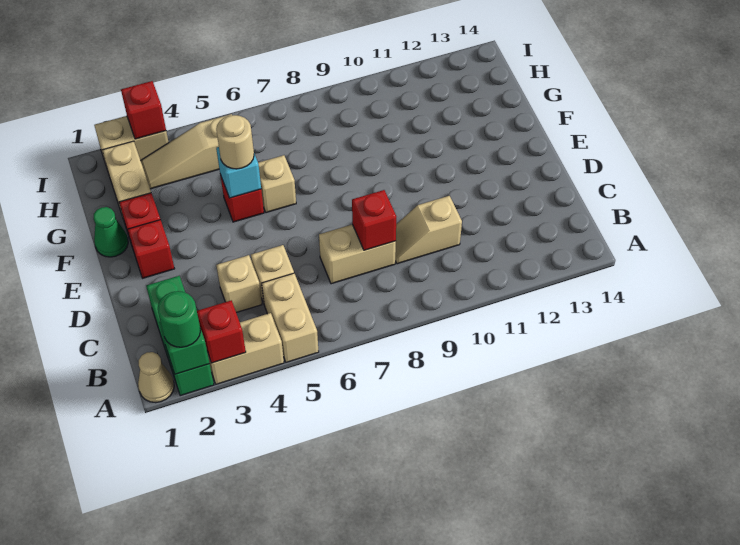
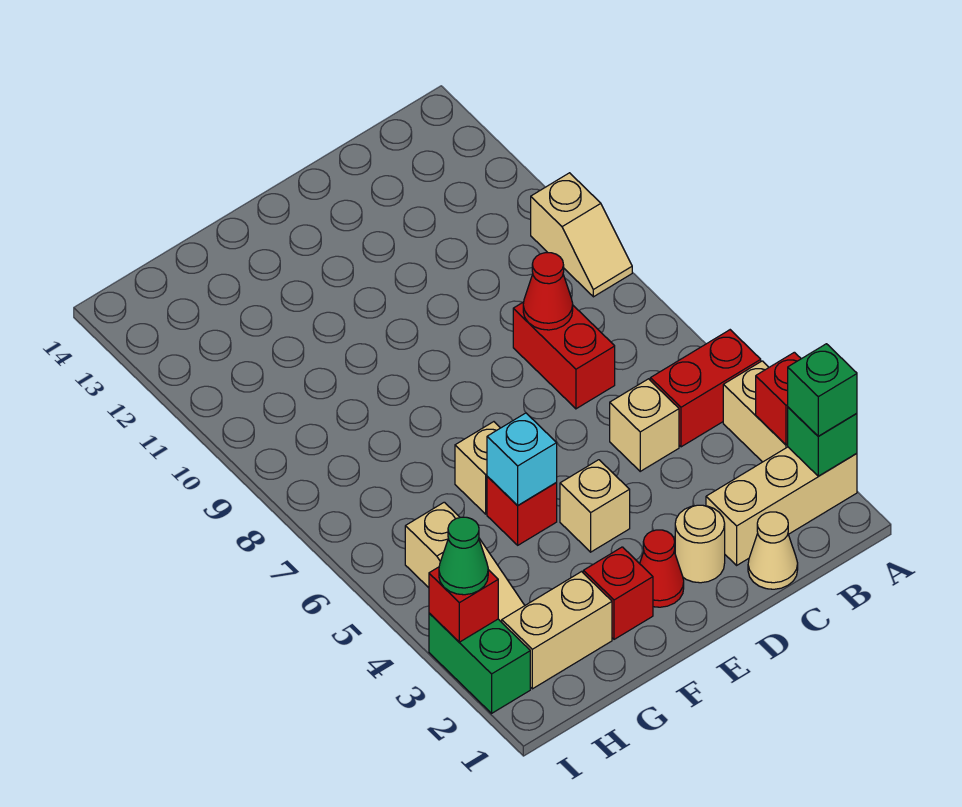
tan 1x1 cone [138,352,174,403] -> tan 1x1 cone moved to [748,512,798,589]
green 1x3 brick [146,276,214,396] -> tan 1x3 brick [706,447,857,565]
green 1x1 round brick [158,291,201,347] -> green 1x1 brick [788,344,857,436]
tan 1x2 brick [262,273,319,362] -> red 1x2 brick [650,330,761,447]
tan 1x1 brick [216,255,262,313] -> tan 1x1 brick moved to [560,460,630,552]
tan 1x2 brick [319,224,396,284] -> red 1x2 brick [513,302,615,409]
red 1x1 brick [352,190,397,250] -> red 1x1 cone [523,253,573,330]
tan 1x2 slope [395,196,462,264] -> tan 1x2 slope moved to [531,173,632,297]
red 1x1 brick [128,220,175,278] -> red 1x1 cone [640,530,684,607]
green 1x1 cone [94,207,128,257] -> green 1x1 cone moved to [439,517,488,595]
tan 1x1 round brick [216,115,254,169] -> tan 1x1 round brick moved to [675,505,725,583]
tan 1x2 brick [94,116,169,167] -> green 1x2 brick [429,613,530,713]

